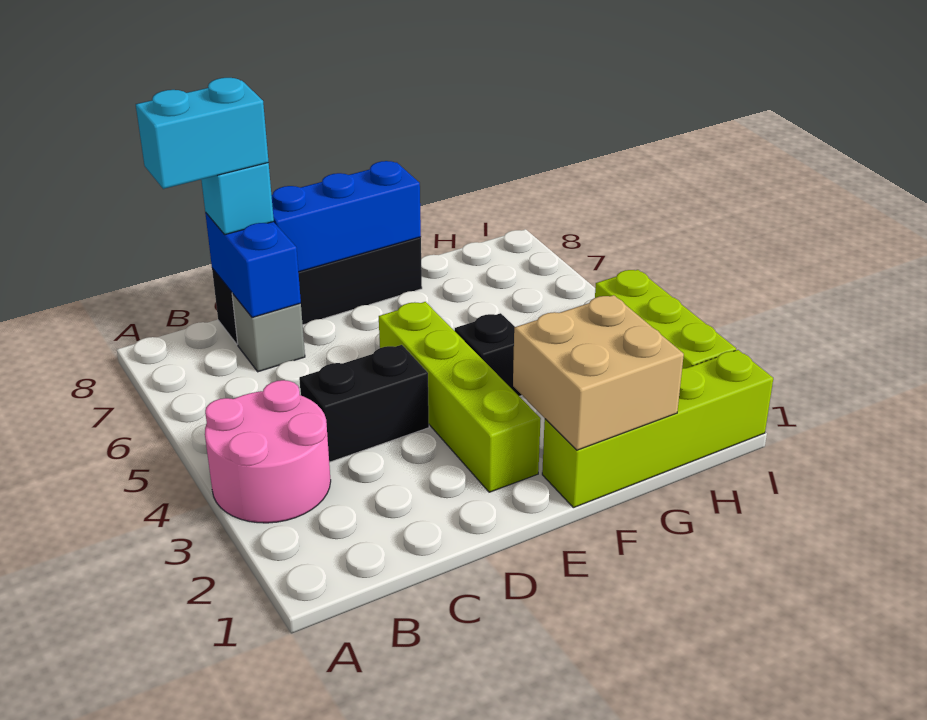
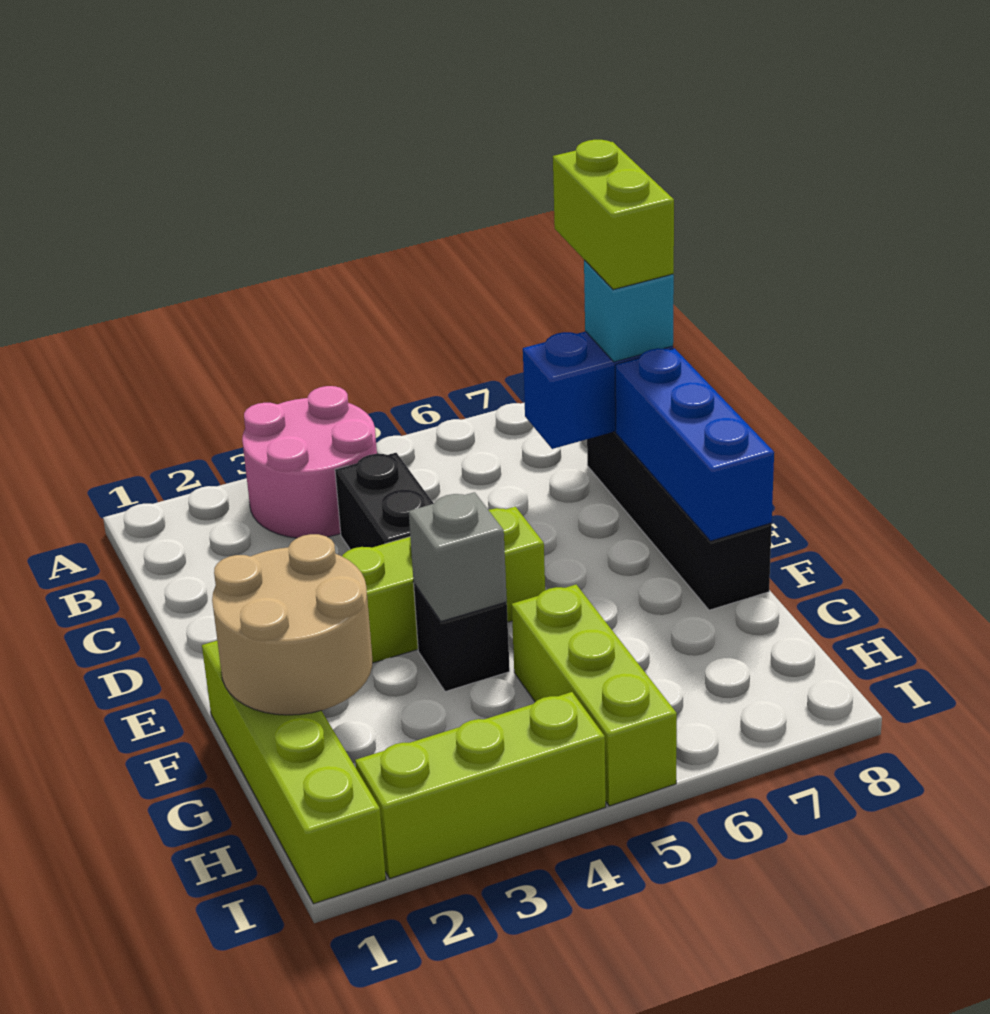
cyan 1x2 brick [136,78,269,189] -> lime 1x2 brick [553,140,674,290]
grey 1x1 brick [232,293,305,372] -> grey 1x1 brick moved to [409,492,507,622]
tan 2x2 brick [513,295,684,450] -> tan 2x2 round brick [212,534,372,715]
none -> lime 1x3 brick [512,585,677,806]

